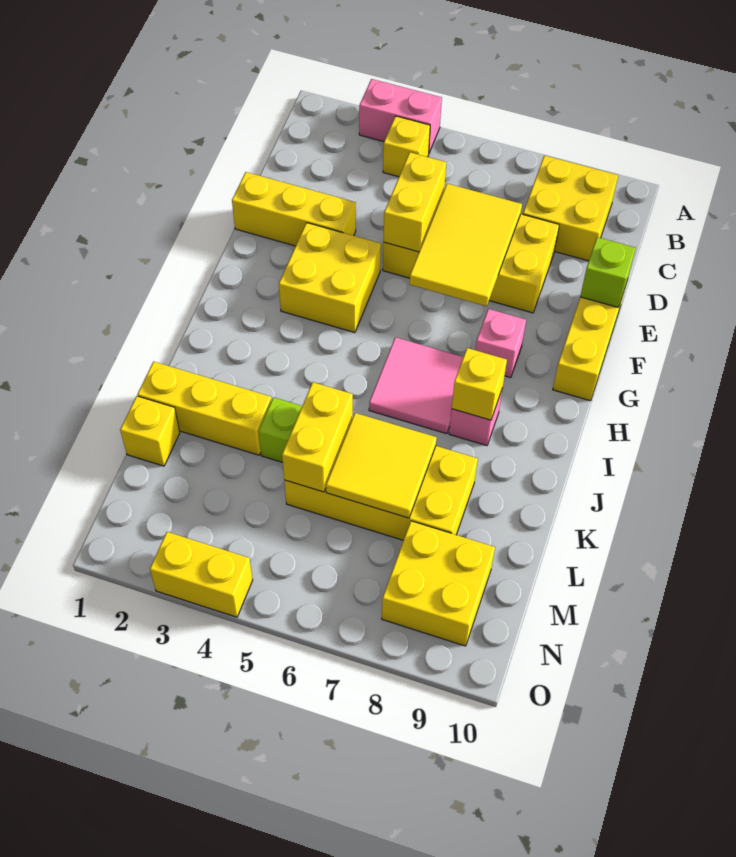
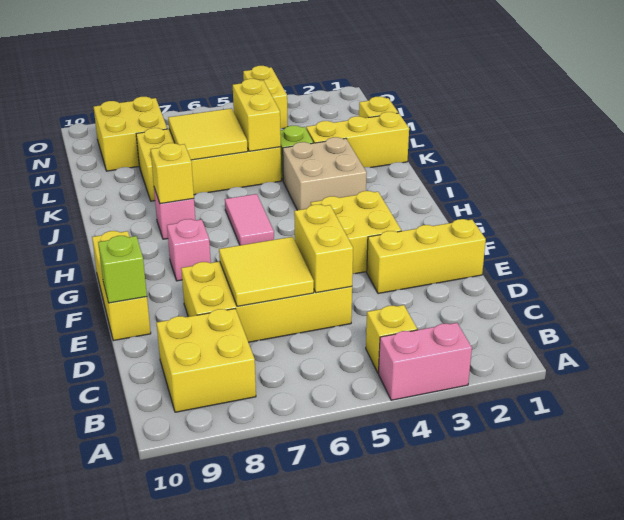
yellow 2x3 tile [410,184,522,306] -> yellow 2x2 tile [219,237,314,306]
pink 2x2 tile [369,337,463,434] -> pink 1x2 tile [225,194,274,245]
none -> tan 2x2 brick [283,137,367,210]
yellow 1x2 brick [150,532,253,617] -> yellow 1x2 brick turned to [243,66,288,129]

